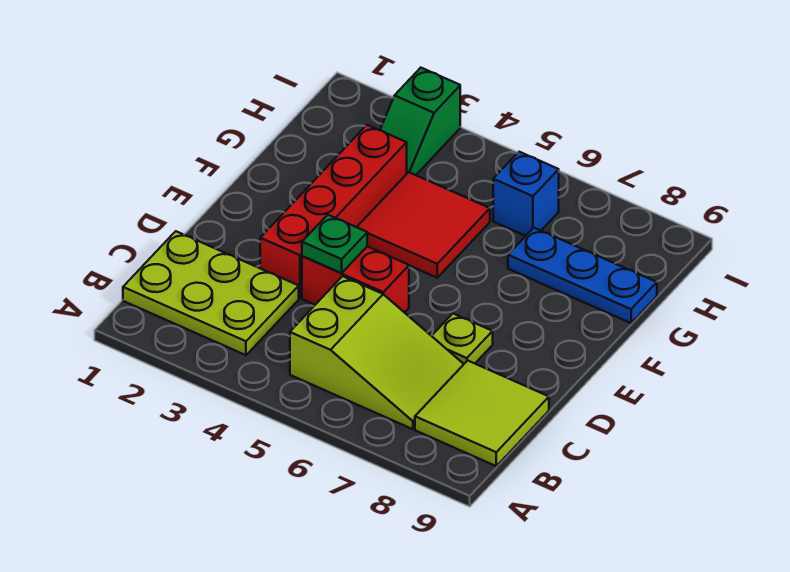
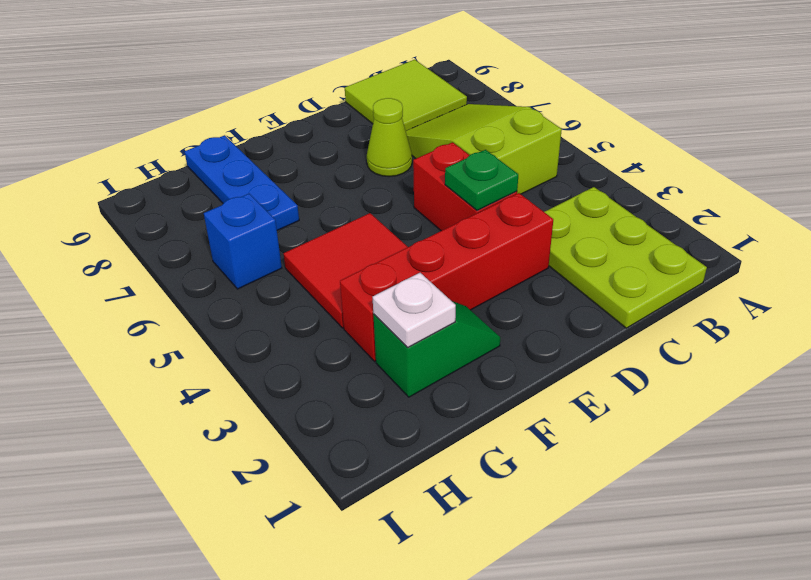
lime 1x1 plate [432,314,493,364] -> lime 1x1 cone [367,98,412,177]
none -> white 1x1 plate [373,273,456,347]
green 1x2 slope [380,68,460,175] -> green 1x2 slope moved to [373,301,500,397]

